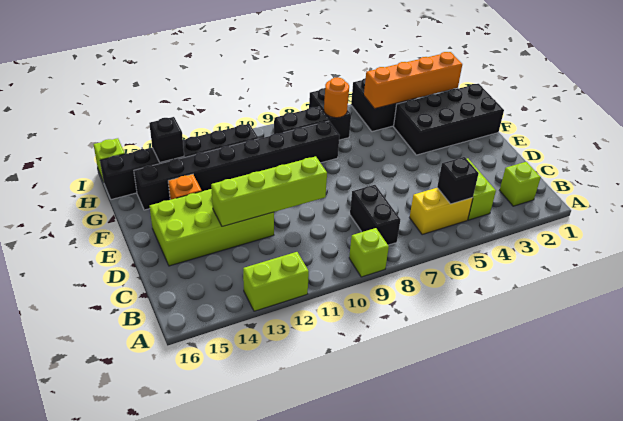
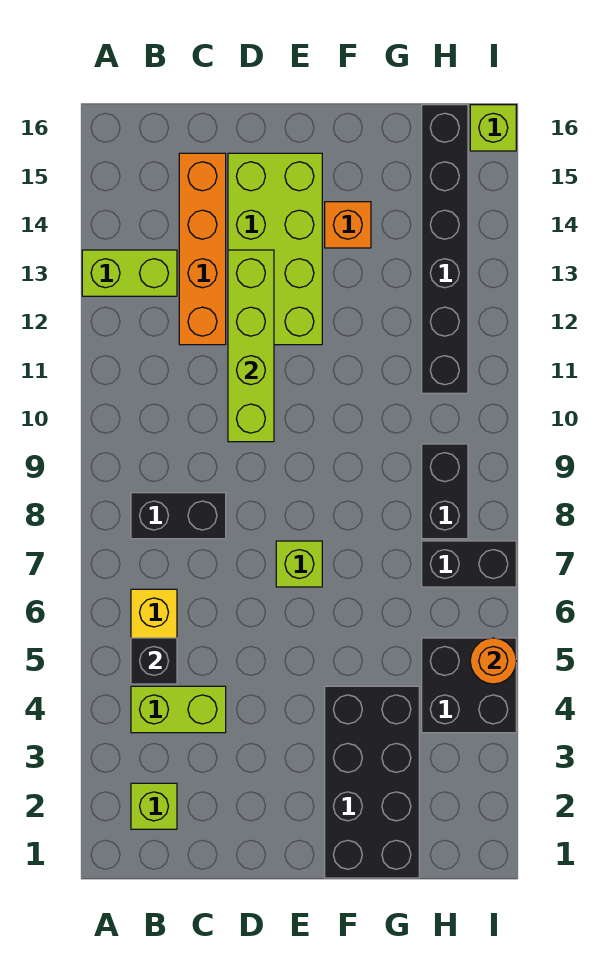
lime 1x1 brick [349,228,389,277] -> lime 1x1 brick moved to [276,541,322,587]
lime 1x2 brick [243,252,309,311] -> lime 1x2 brick turned to [82,250,177,296]
black 1x8 brick [134,121,340,210] -> none
orange 1x4 brick [364,52,462,109] -> orange 1x4 brick moved to [179,153,226,345]
orange 1x1 round brick [324,77,349,118] -> orange 1x1 round brick moved to [470,638,516,684]
black 1x1 brick [149,117,184,163] -> none

